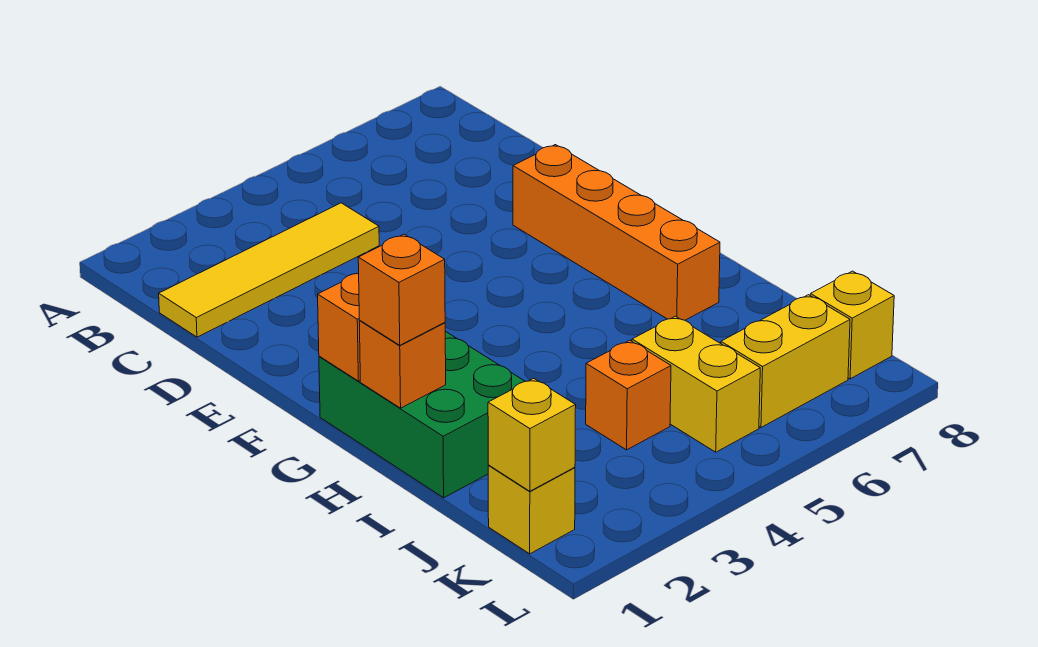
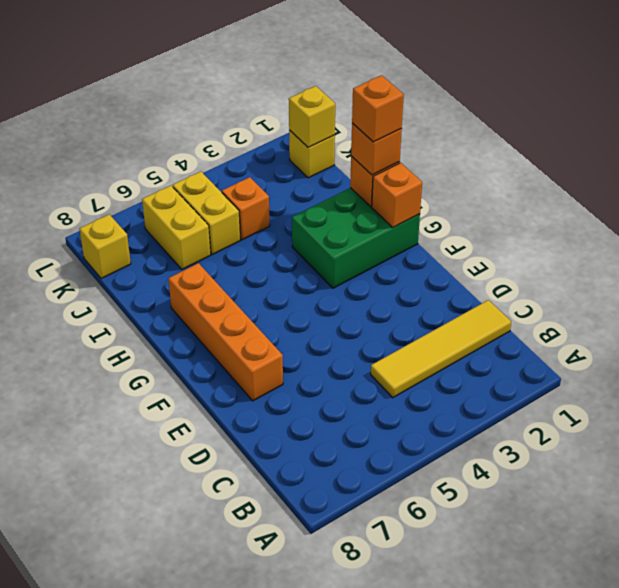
green 2x3 brick [319,331,525,498] -> green 2x3 brick turned to [292,188,420,288]
none -> orange 1x1 brick [352,75,404,142]
yellow 1x2 brick [721,295,850,427] -> yellow 1x2 brick turned to [142,186,211,269]

